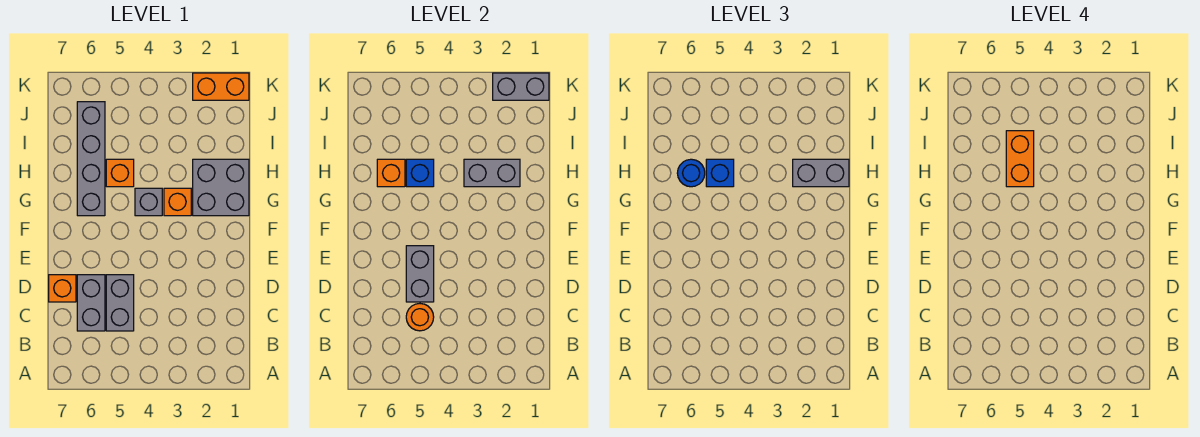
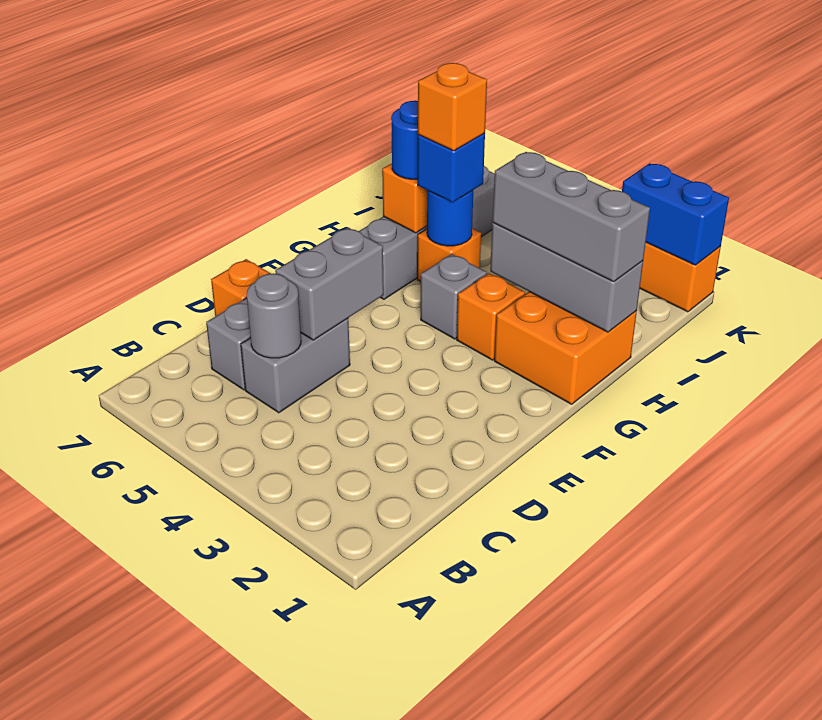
orange 1x1 round brick [406,304,434,331] -> grey 1x1 round brick [247,274,301,358]
grey 2x2 brick [193,159,249,216] -> orange 2x2 brick [494,292,637,404]
grey 1x2 brick [793,159,849,187] -> grey 1x3 brick [493,152,650,282]
grey 1x2 brick [464,159,520,187] -> grey 1x3 brick [490,223,643,332]
blue 1x1 brick [406,159,434,187] -> blue 1x1 round brick [427,190,473,246]
orange 1x2 brick [1006,131,1034,187] -> orange 1x1 brick [418,63,487,151]
grey 1x2 brick [493,73,549,100] -> blue 1x2 brick [622,163,729,265]

